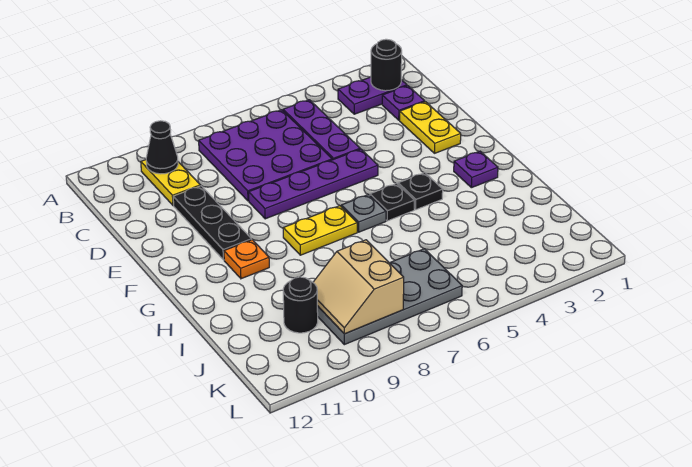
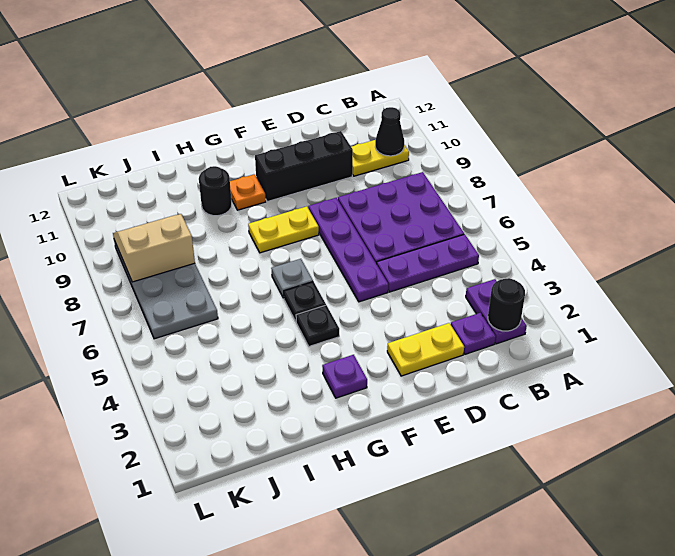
black 1x3 plate [173,186,252,260] -> black 1x3 brick [255,131,353,202]
yellow 1x2 plate [283,206,357,255] -> yellow 1x2 plate turned to [248,206,319,253]
black 1x1 round brick [283,277,318,333] -> black 1x1 round brick moved to [199,166,232,216]

